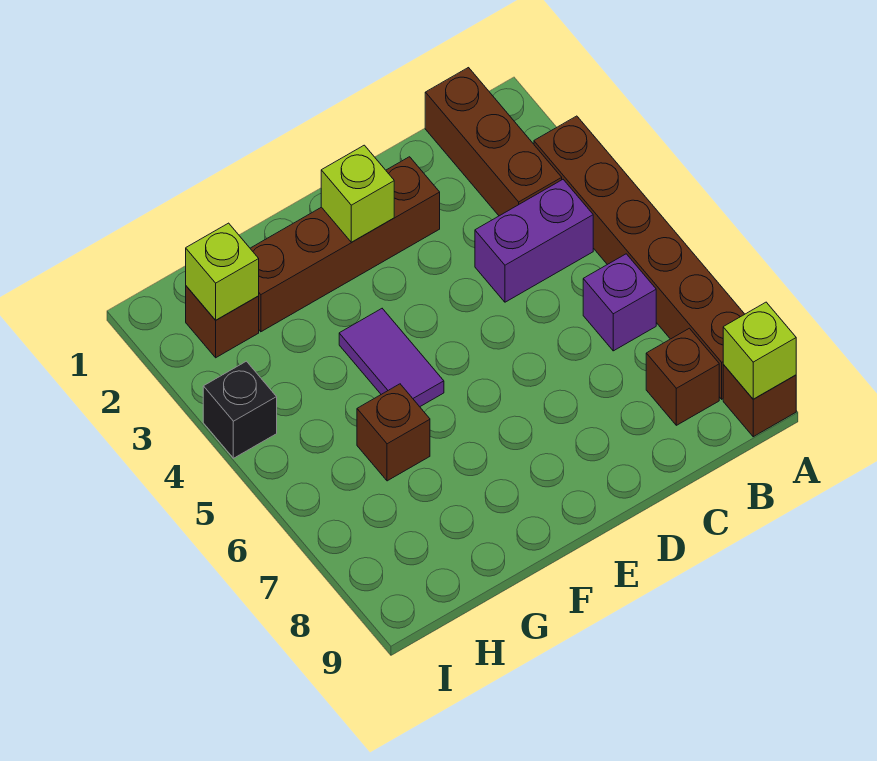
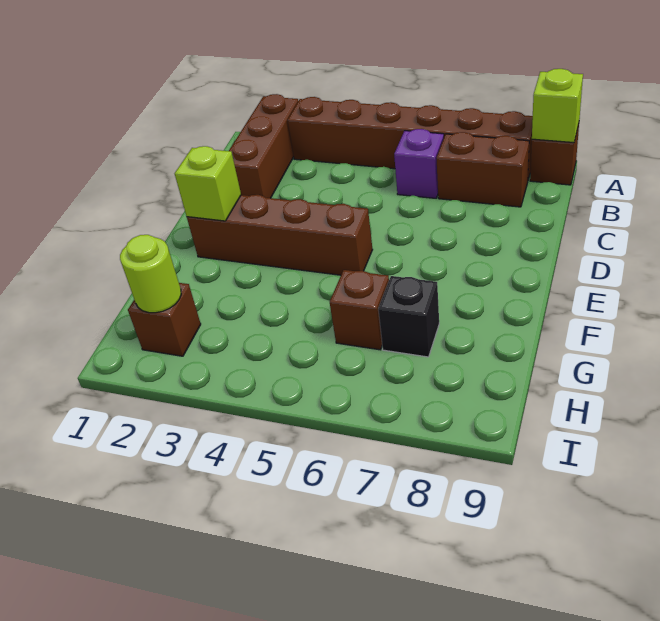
brown 1x3 brick [425,68,562,216] -> brown 1x3 brick turned to [229,94,298,198]
purple 1x2 brick [475,180,593,302] -> none
brown 1x1 brick [646,328,719,425] -> brown 1x2 brick [436,132,529,207]
brown 1x4 brick [250,157,440,332] -> brown 1x4 brick turned to [187,195,373,275]
purple 1x2 tile [339,309,444,407] -> none
lime 1x1 brick [186,223,259,320] -> lime 1x1 round brick [120,235,181,313]
black 1x1 brick [203,361,277,458] -> black 1x1 brick moved to [378,276,439,357]

